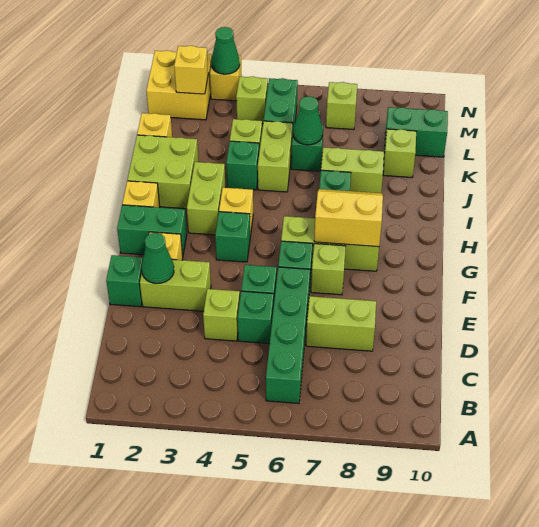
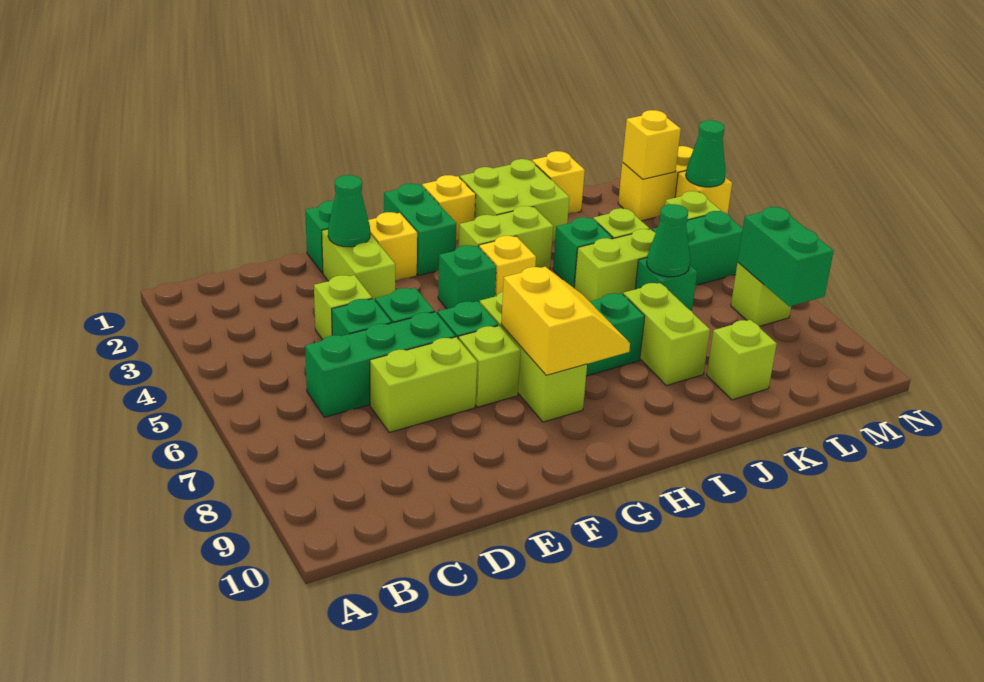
green 1x4 brick [266,267,310,403] -> green 1x3 brick [305,312,455,417]
lime 1x2 brick [306,296,376,351] -> lime 1x2 brick turned to [370,337,477,432]
green 1x2 brick [385,107,448,157] -> green 1x2 brick moved to [738,207,834,306]
yellow 2x2 brick [146,50,212,120] -> yellow 1x2 brick [618,146,693,221]

